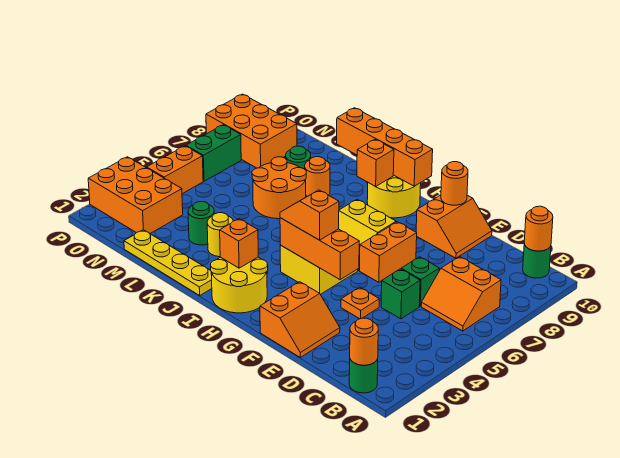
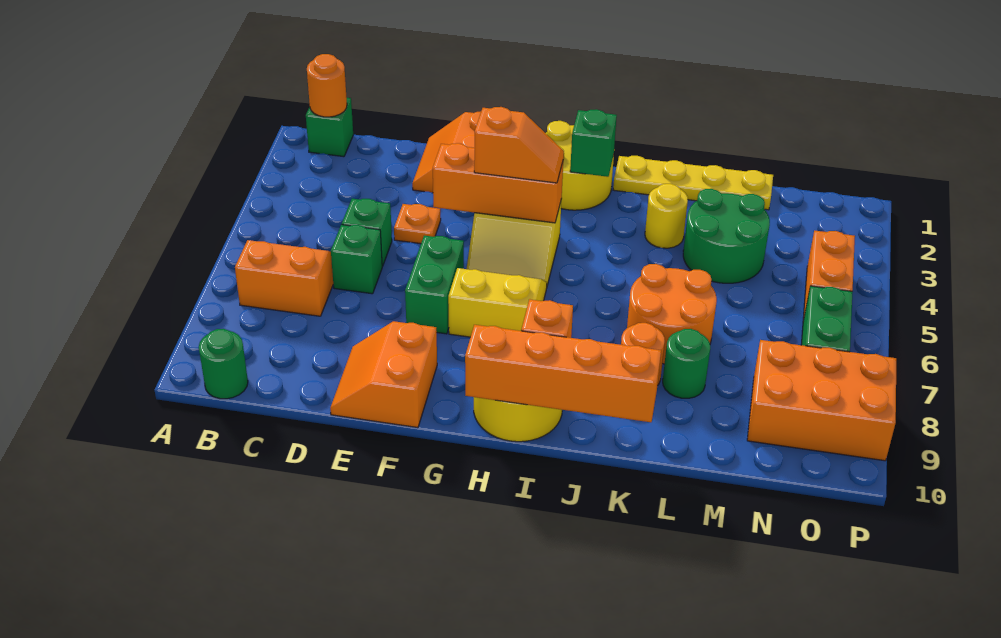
green 1x1 round brick [349,359,378,393] -> green 1x1 brick [306,98,353,157]
orange 1x1 round brick [524,206,553,251] -> none
orange 1x2 brick [360,222,417,282] -> green 1x2 brick [405,235,464,334]
orange 1x1 round brick [441,162,468,205] -> none
orange 1x1 brick [220,219,258,268] -> green 1x1 brick [570,109,617,177]
green 1x1 round brick [188,202,214,245] -> green 2x2 round brick [683,189,770,283]
orange 2x3 brick [88,157,183,234] -> none

